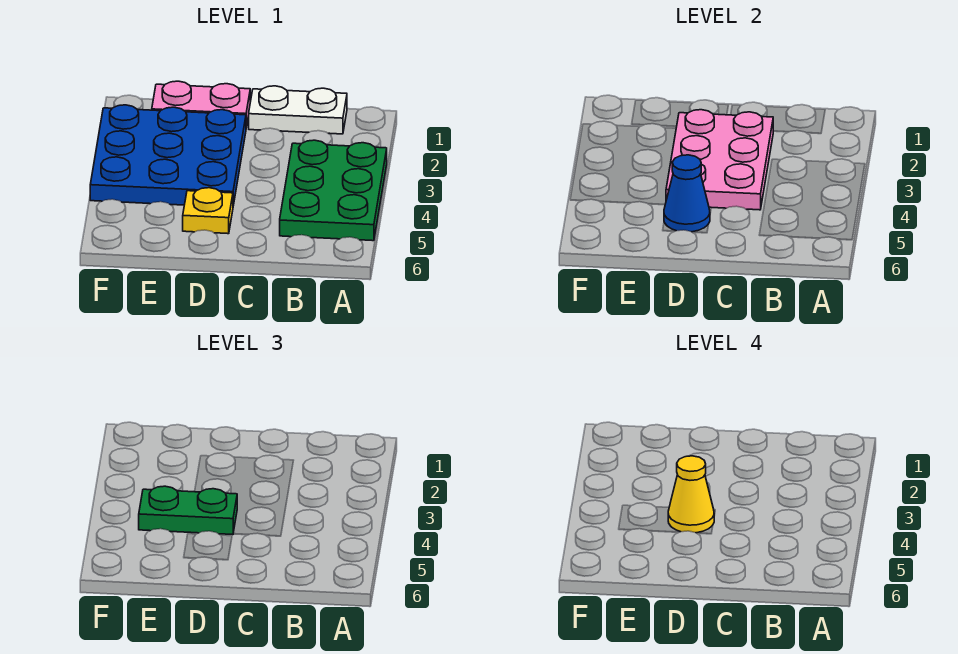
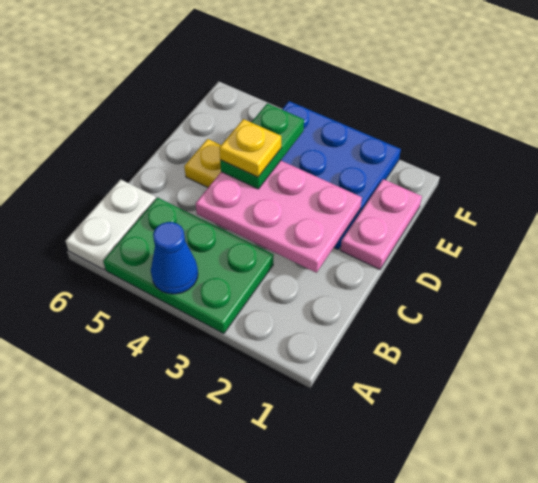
white 1x2 plate [249,86,347,134] -> white 1x2 plate moved to [65,179,156,270]
yellow 1x1 cone [668,456,714,533] -> yellow 1x1 plate [219,119,281,177]
blue 1x1 cone [664,155,710,232] -> blue 1x1 cone moved to [151,222,198,294]

